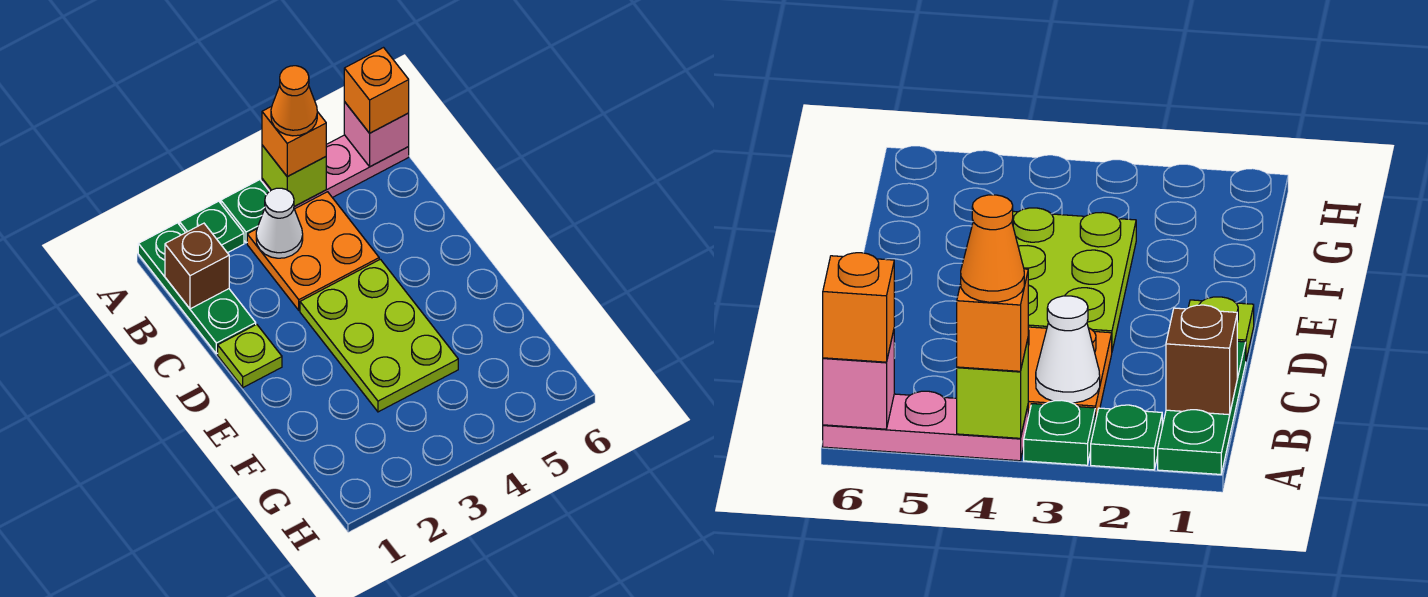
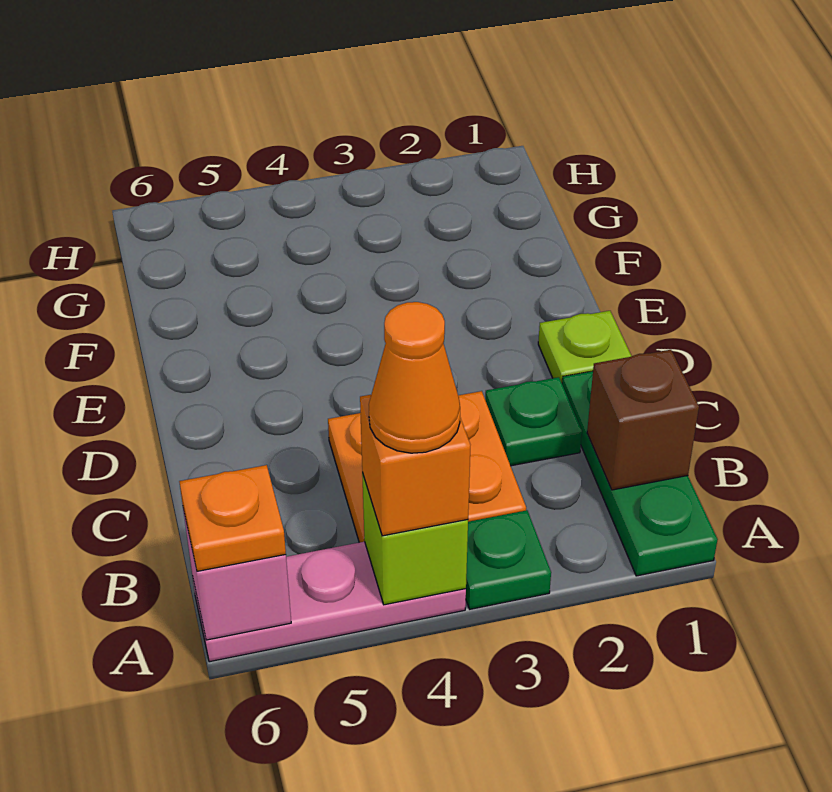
green 1x1 plate [180,201,244,253] -> green 1x1 plate moved to [485,377,582,466]
orange 1x1 brick [344,48,409,133] -> orange 1x1 plate [179,465,286,571]
white 1x1 cone [256,188,303,258] -> none
lime 2x3 plate [300,259,458,412] -> none

